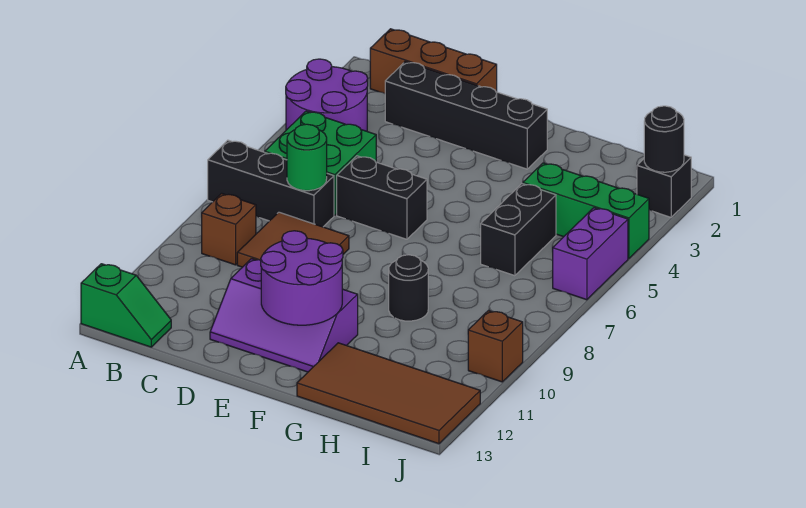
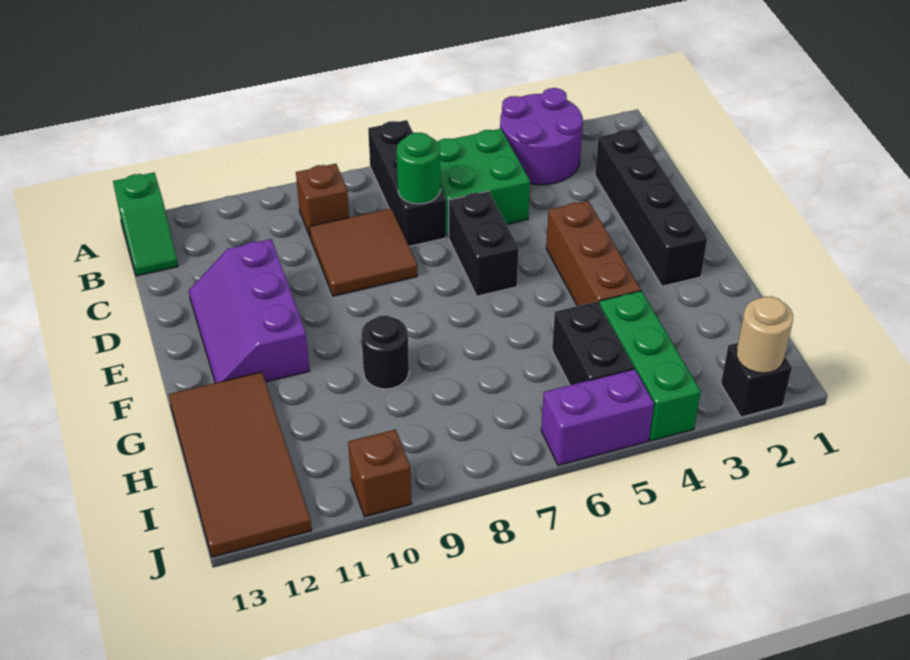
brown 1x3 brick [370,29,497,94] -> brown 1x3 brick moved to [546,201,641,306]
purple 2x2 round brick [261,231,343,325] -> none
black 1x2 brick [481,184,556,276] -> black 1x2 brick turned to [552,302,634,385]
black 1x1 round brick [644,106,684,172] -> tan 1x1 round brick [736,296,793,373]

